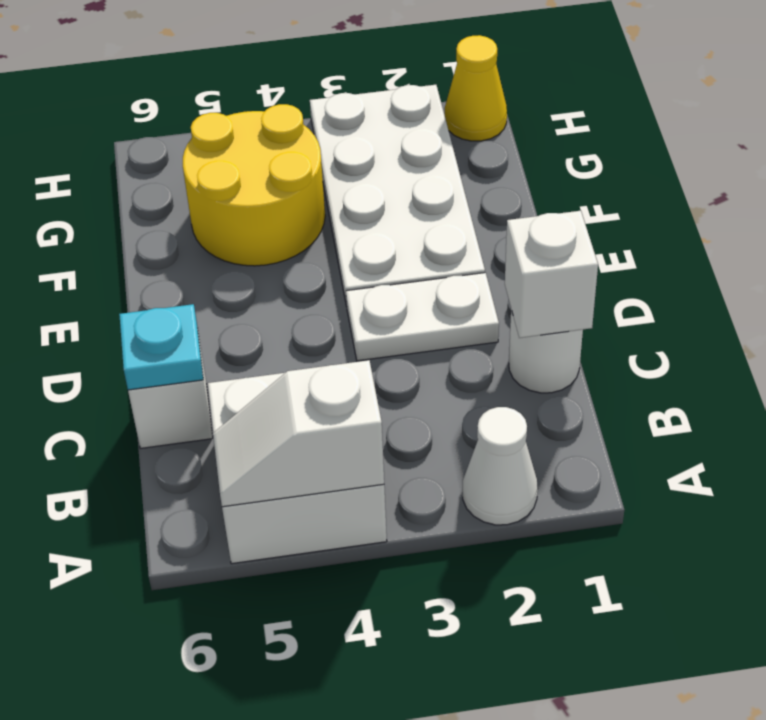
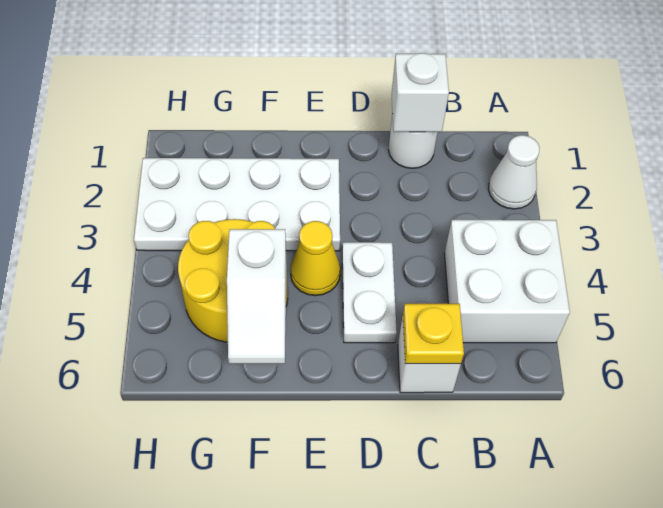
white 1x2 slope [213,360,384,507] -> white 1x2 slope moved to [227,229,287,364]
cyan 1x1 plate [119,304,203,390] -> yellow 1x1 plate [403,304,464,364]
white 1x2 plate [346,273,499,361] -> white 1x2 plate moved to [342,242,397,343]
yellow 1x1 cone [445,35,507,141] -> yellow 1x1 cone moved to [291,221,340,296]

